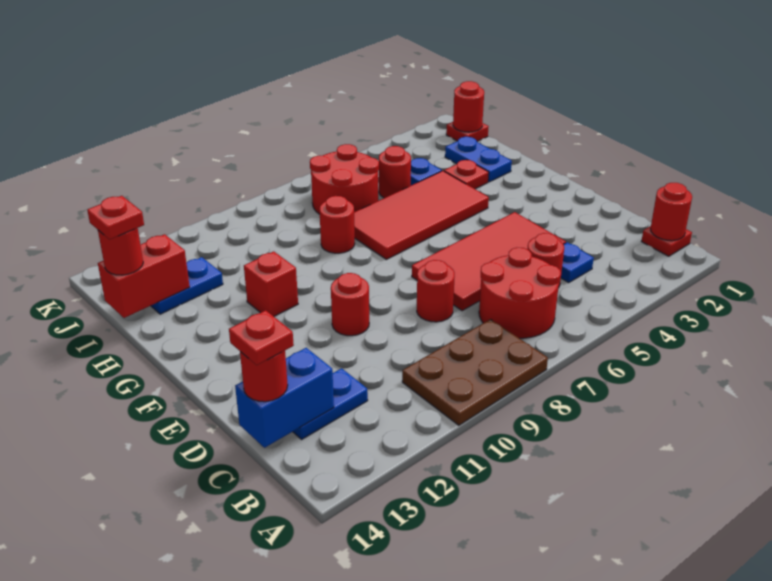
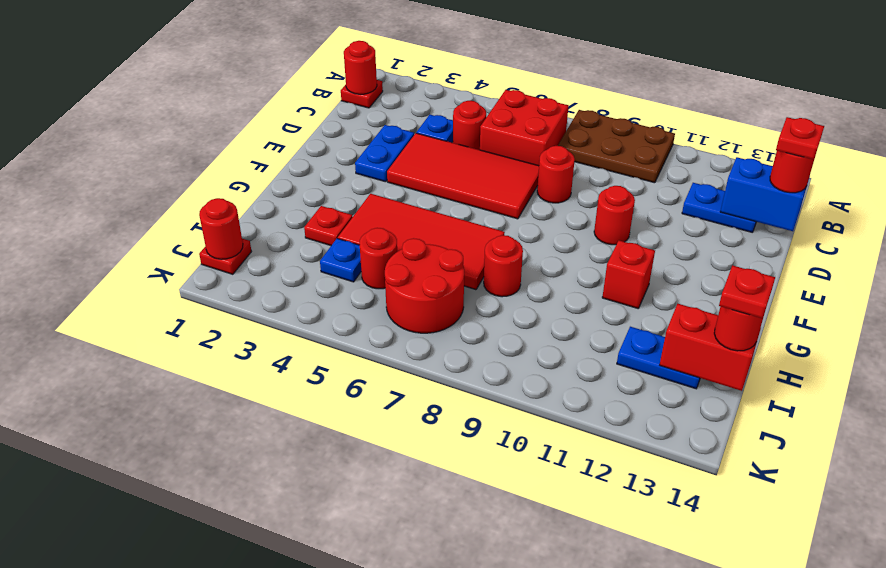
red 2x2 round brick [479,248,561,338] -> red 2x2 brick [480,90,568,166]
blue 1x2 plate [445,137,512,182] -> blue 1x2 plate moved to [355,125,414,182]

